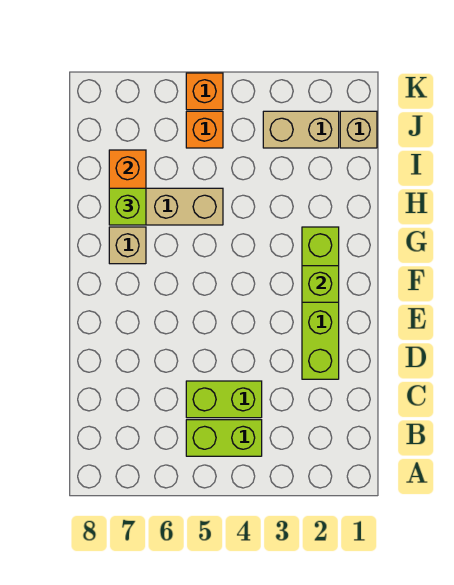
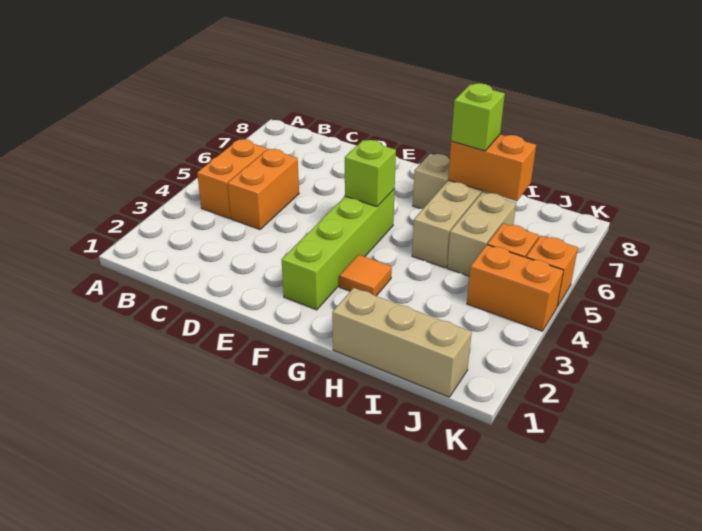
lime 1x2 brick [186,420,262,456] -> orange 1x2 brick [197,139,267,219]
lime 1x2 brick [186,381,262,418] -> orange 1x2 brick [228,149,299,229]
lime 1x4 brick [302,227,339,379] -> lime 1x4 brick turned to [281,189,395,310]
lime 1x1 brick [302,266,339,302] -> lime 1x1 brick moved to [345,140,396,207]
none -> orange 1x1 tile [339,255,392,296]
tan 1x1 brick [340,111,377,148] -> tan 1x3 brick [332,288,472,397]
tan 1x2 brick [263,111,339,148] -> tan 1x2 brick moved to [447,192,516,276]
none -> orange 1x2 brick [467,245,564,331]

